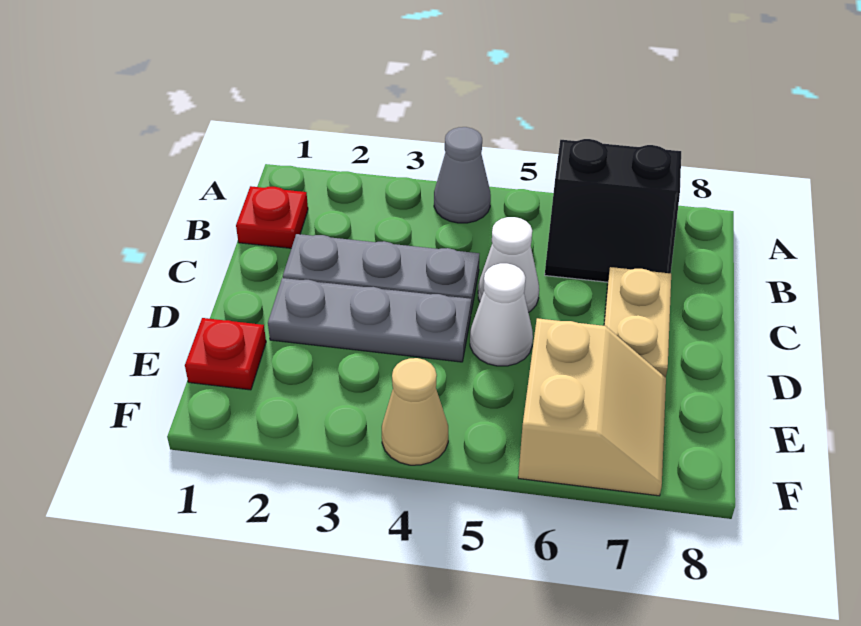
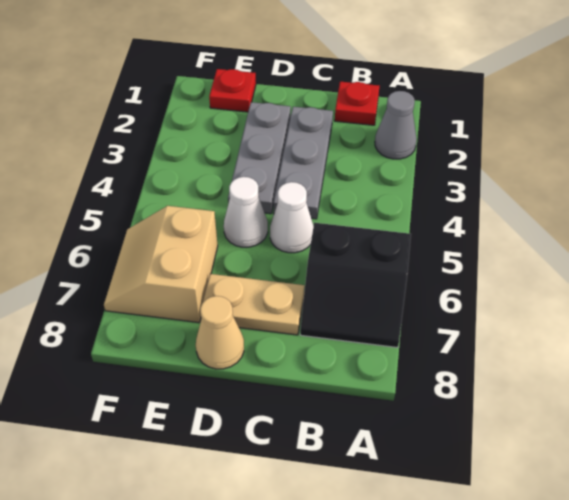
grey 1x1 cone [434,127,491,223] -> grey 1x1 cone moved to [375,91,417,159]
black 2x2 slope [545,139,681,282] -> black 2x2 slope turned to [300,223,411,348]
tan 2x2 slope [518,318,666,496] -> tan 2x2 slope turned to [104,206,218,323]
tan 1x1 cone [382,358,448,465] -> tan 1x1 cone moved to [196,296,244,369]

